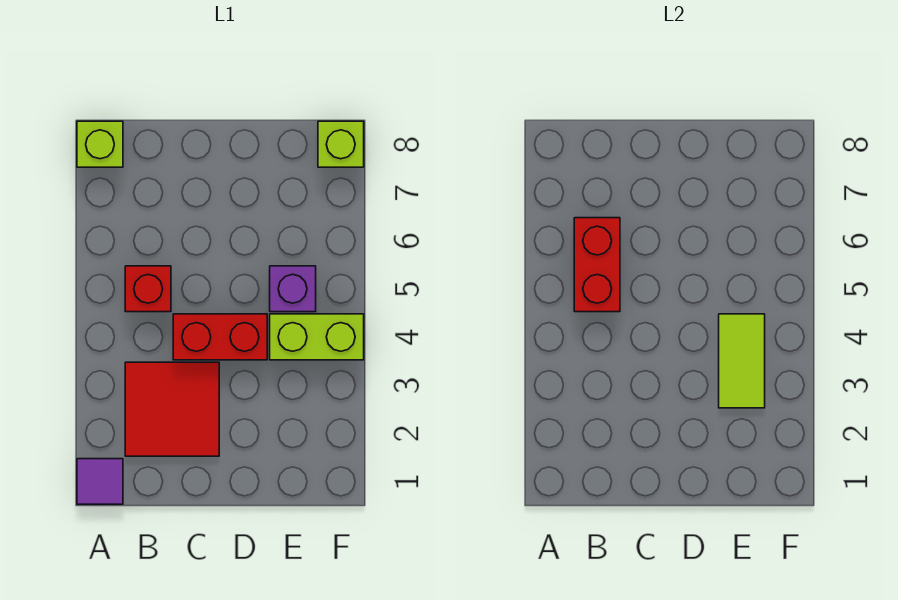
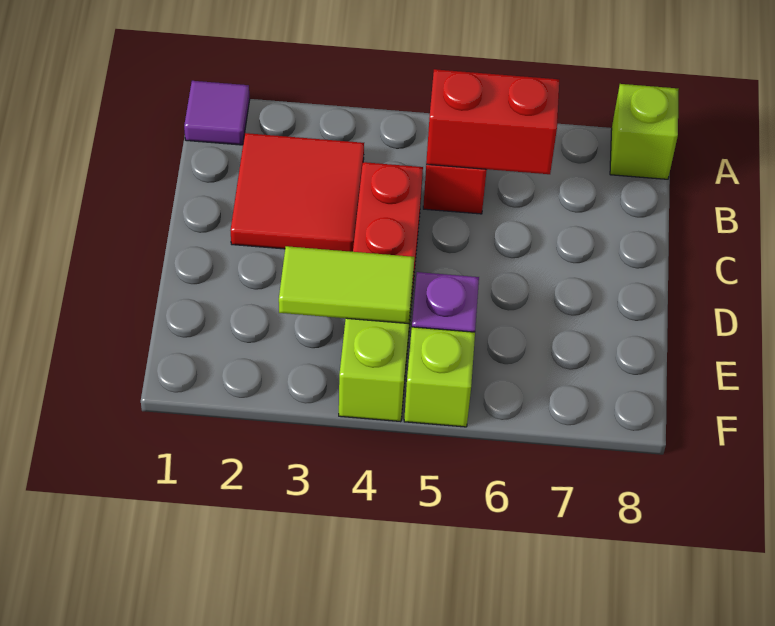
lime 1x1 brick [318,121,364,167] -> lime 1x1 brick moved to [404,327,475,427]

